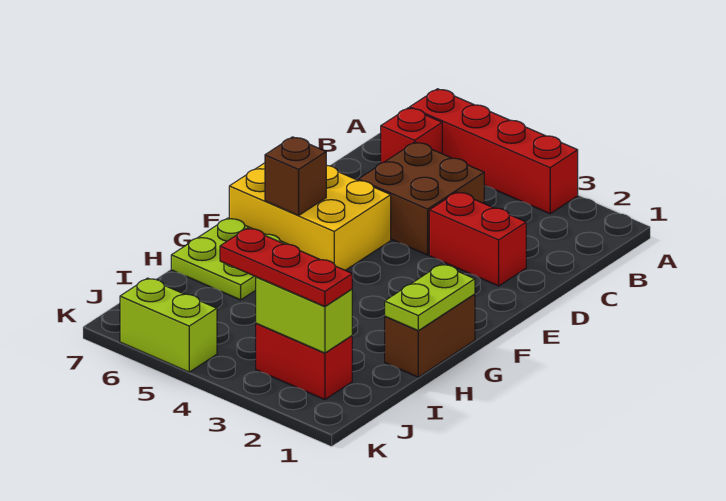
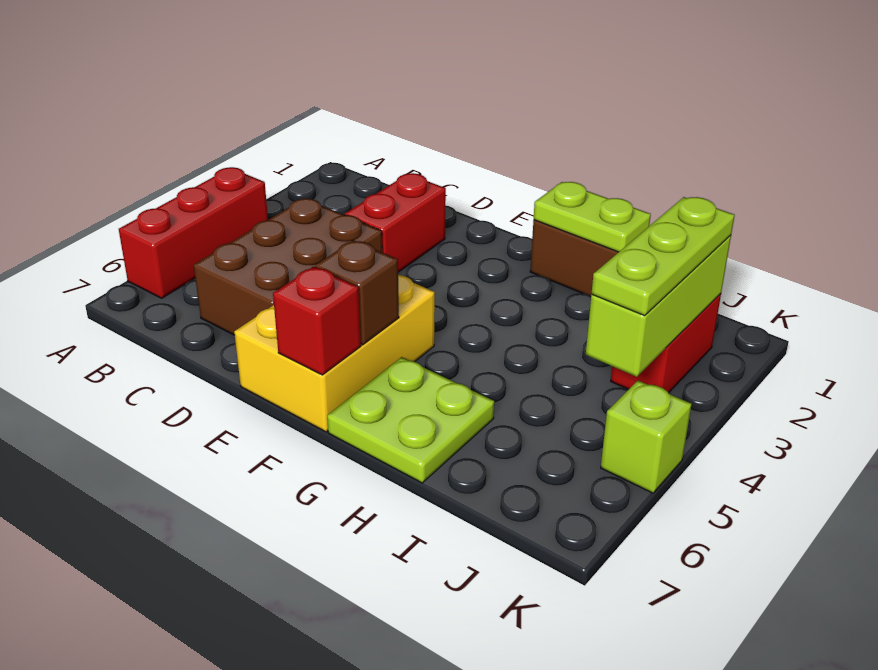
red 1x4 brick [410,89,578,214] -> red 1x3 brick [119,167,268,298]
red 1x1 brick [381,108,442,163] -> red 1x1 brick moved to [273,266,361,375]
brown 2x2 brick [358,142,484,255] -> brown 2x3 brick [194,199,382,335]
lime 1x2 brick [256,277,352,353] -> lime 1x3 brick [586,235,731,377]
red 1x3 plate [220,228,352,307] -> lime 1x3 plate [592,197,735,316]
lime 1x2 brick [120,278,217,372] -> lime 1x1 brick [601,380,692,493]

